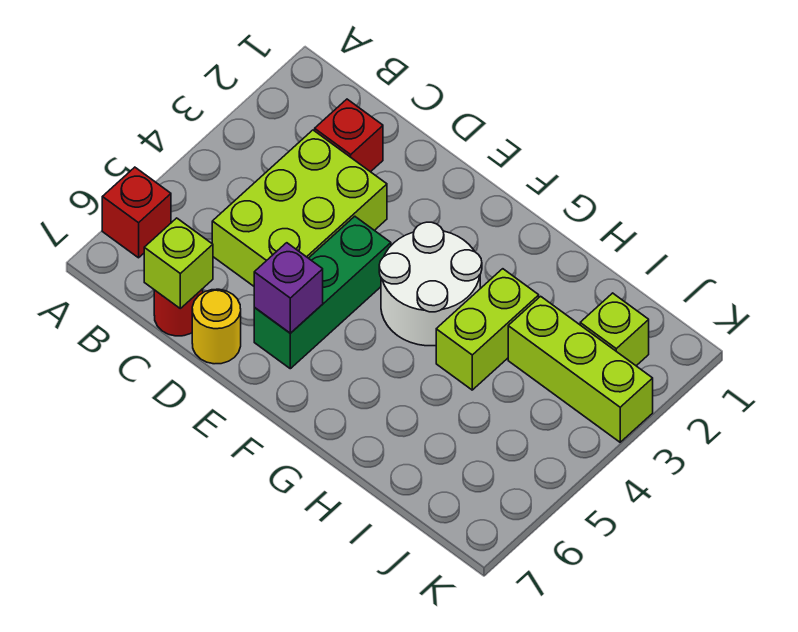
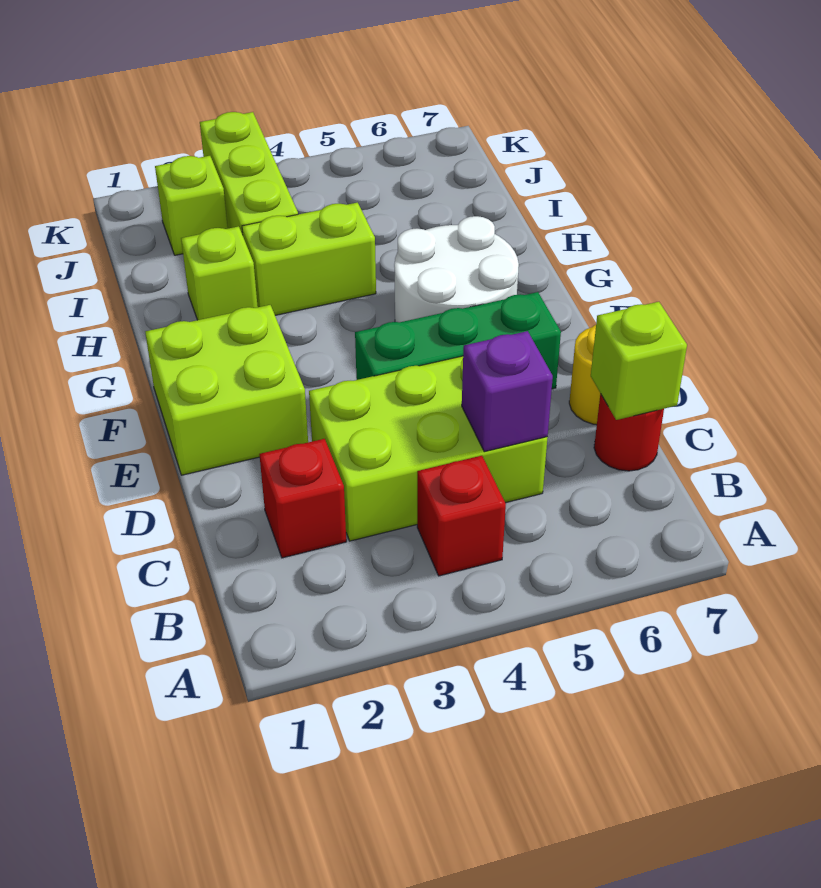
red 1x1 brick [102,167,171,258] -> red 1x1 brick moved to [417,456,506,576]
none -> lime 2x2 brick [145,305,308,475]
purple 1x1 brick [254,243,323,333] -> purple 1x1 brick moved to [462,331,553,452]
white 2x2 round brick [379,222,482,346] -> white 2x2 round brick moved to [394,216,519,322]
none -> lime 1x1 brick [181,226,258,320]

